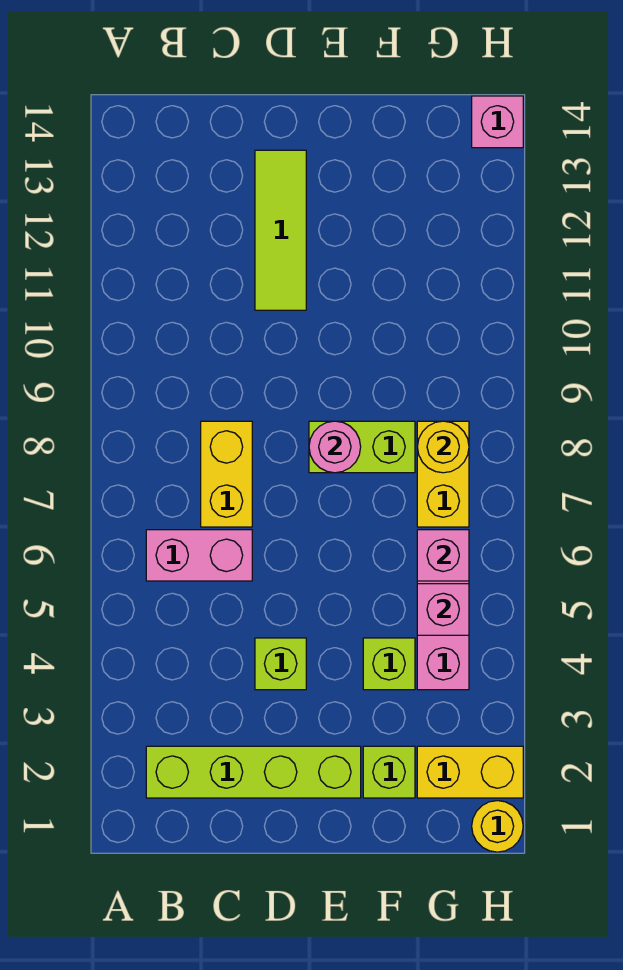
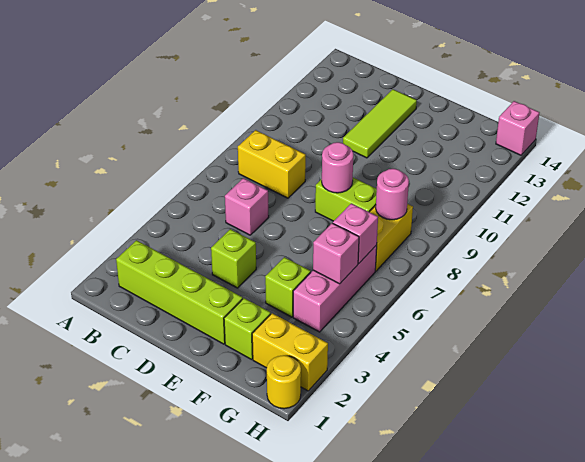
pink 1x2 brick [146,530,252,581] -> pink 1x1 brick [225,178,269,235]
yellow 1x2 brick [201,421,252,527] -> yellow 1x2 brick turned to [238,130,306,198]
yellow 1x1 round brick [417,421,469,473] -> pink 1x1 round brick [376,169,409,220]

